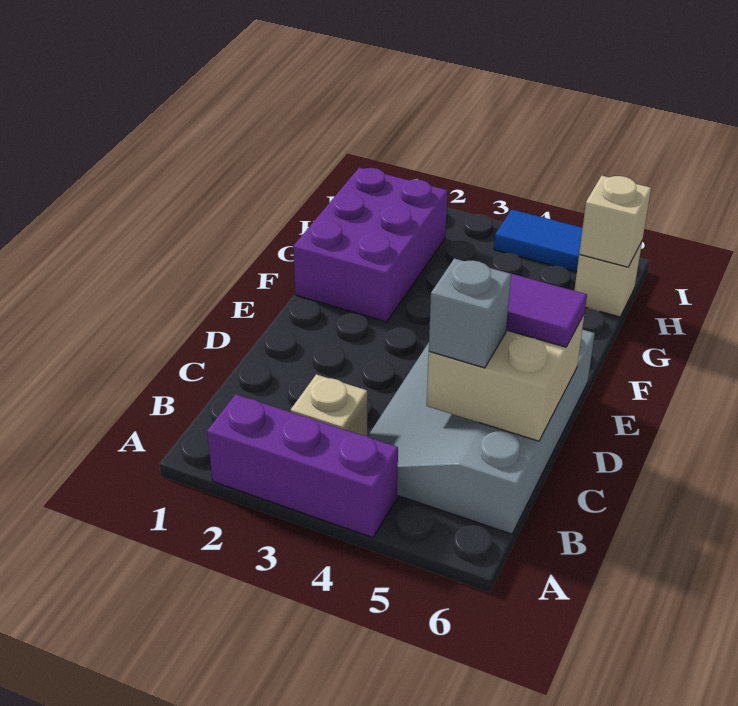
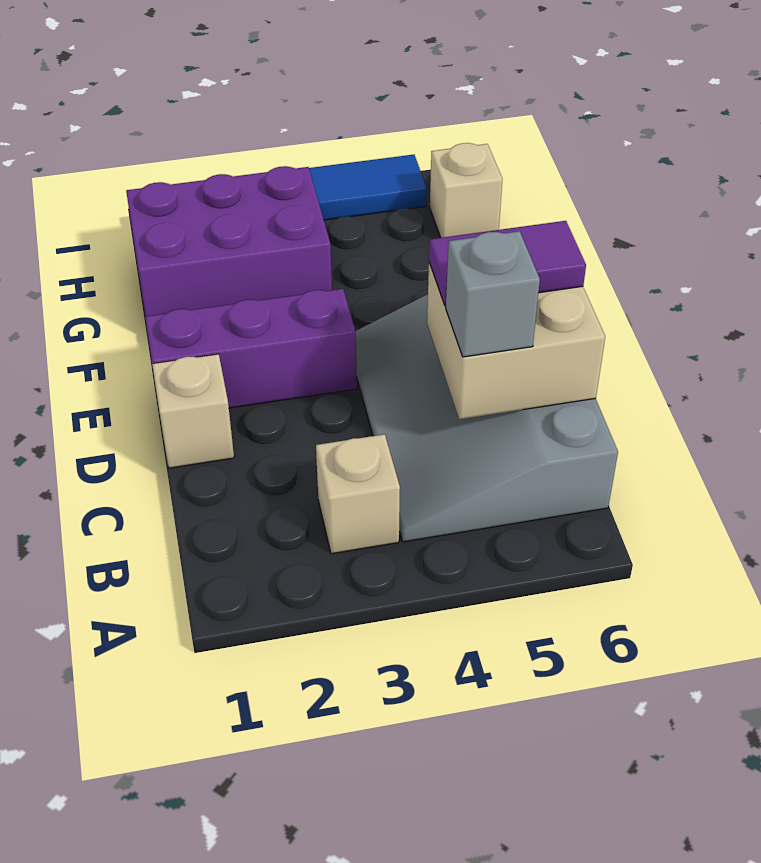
purple 1x3 brick [207,394,398,538] -> purple 1x3 brick moved to [145,289,357,408]
purple 2x3 brick [293,168,448,322] -> purple 2x3 brick turned to [126,166,332,316]
tan 1x1 brick [579,176,651,267] -> tan 1x1 brick moved to [152,354,234,468]

